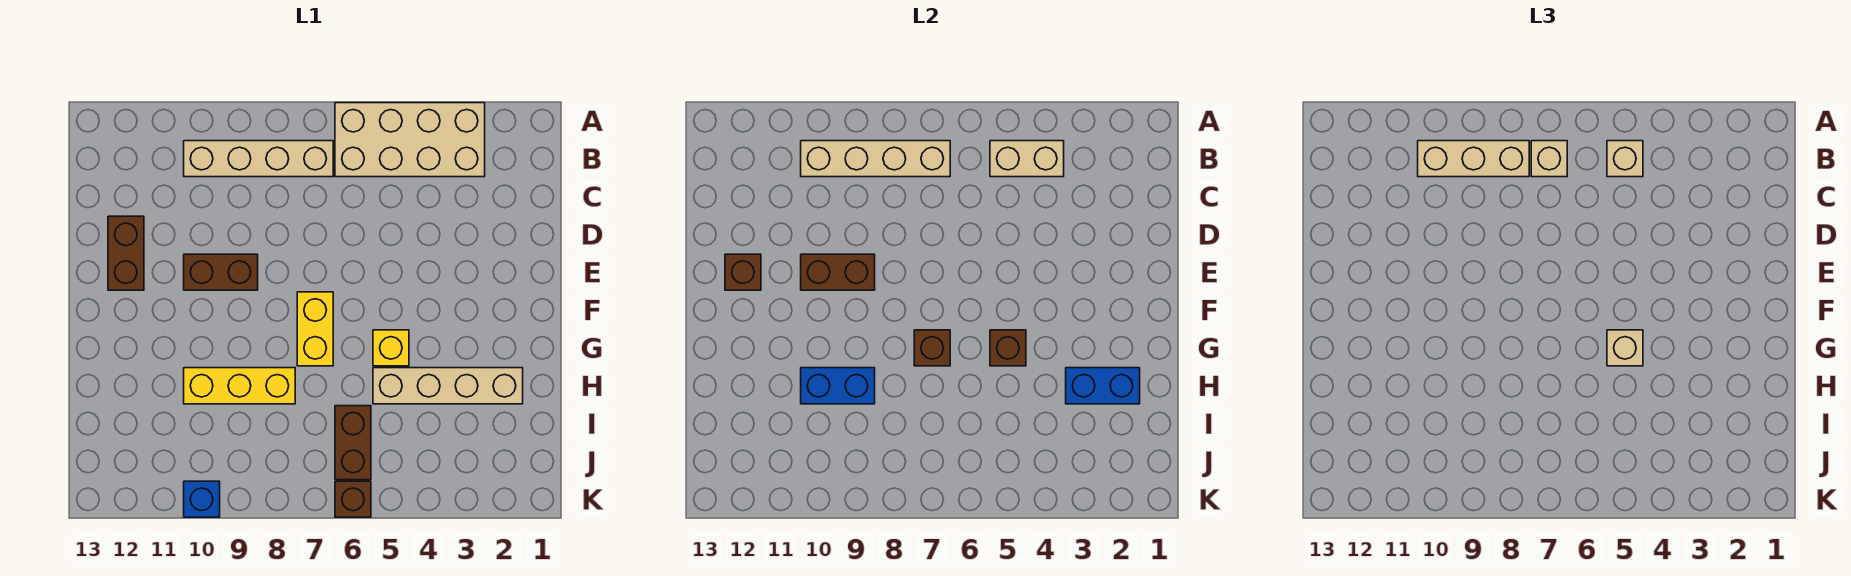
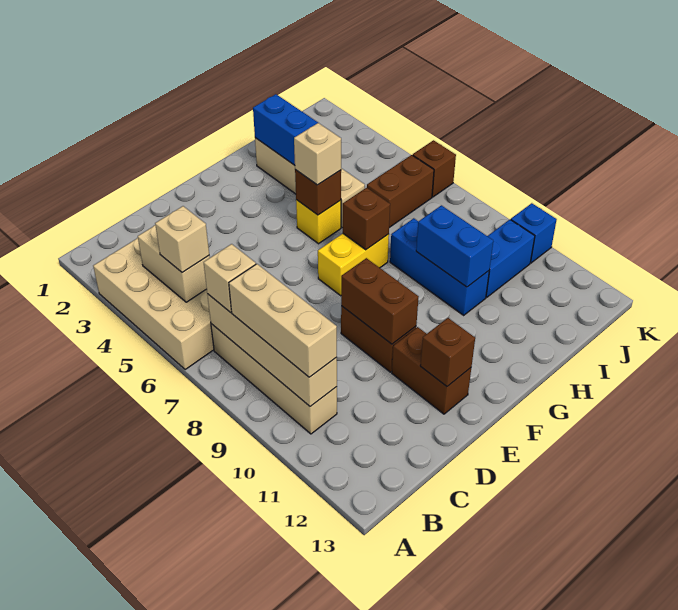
brown 1x2 brick [108,216,144,290] -> brown 1x2 brick turned to [392,327,471,414]
yellow 1x3 brick [184,368,295,404] -> blue 1x3 brick [390,218,489,315]
none -> blue 1x2 brick [486,220,535,297]

